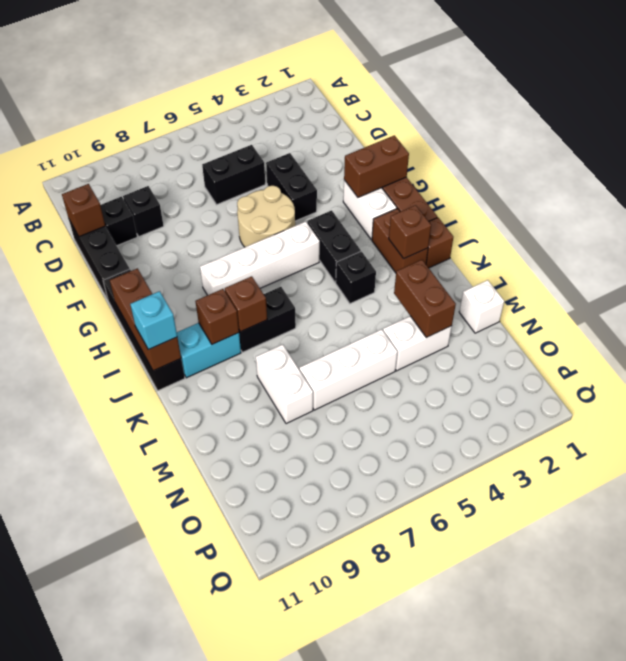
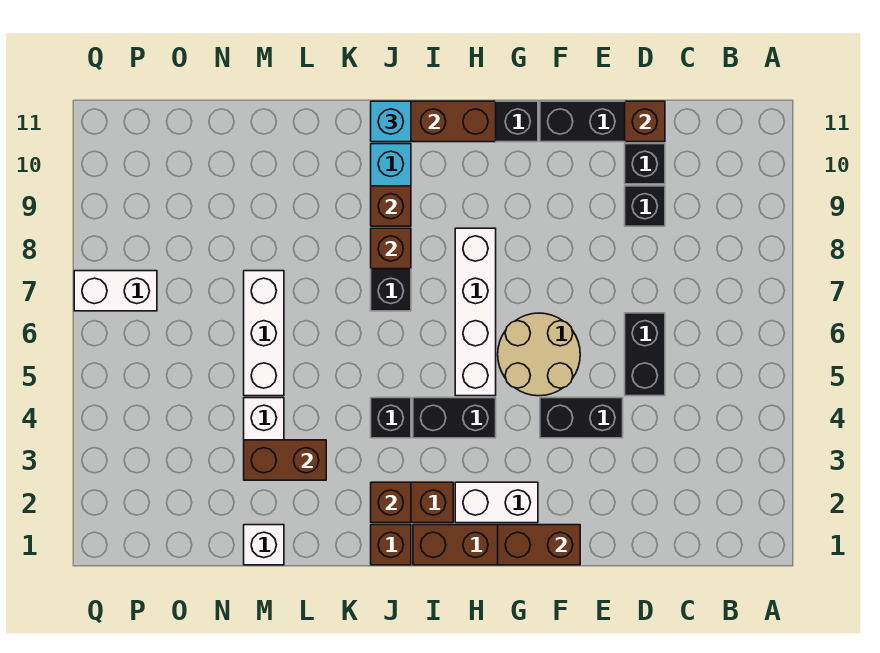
brown 1x2 brick [344,135,409,197] -> brown 1x2 brick turned to [498,525,580,565]
white 1x2 brick [256,344,313,424] -> white 1x2 brick moved to [74,271,157,311]

